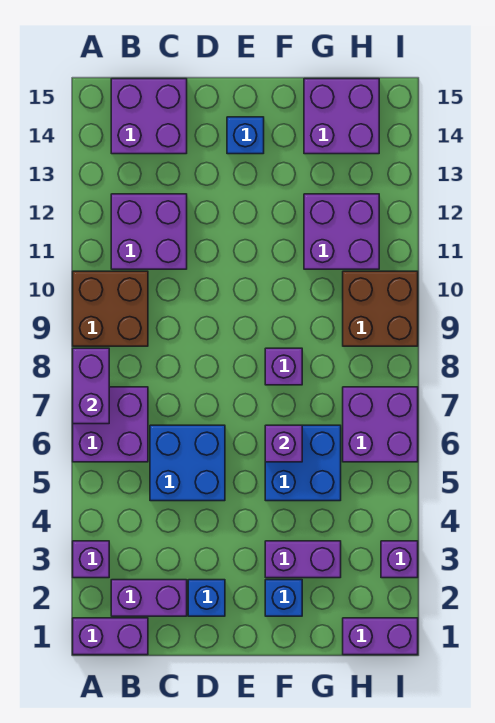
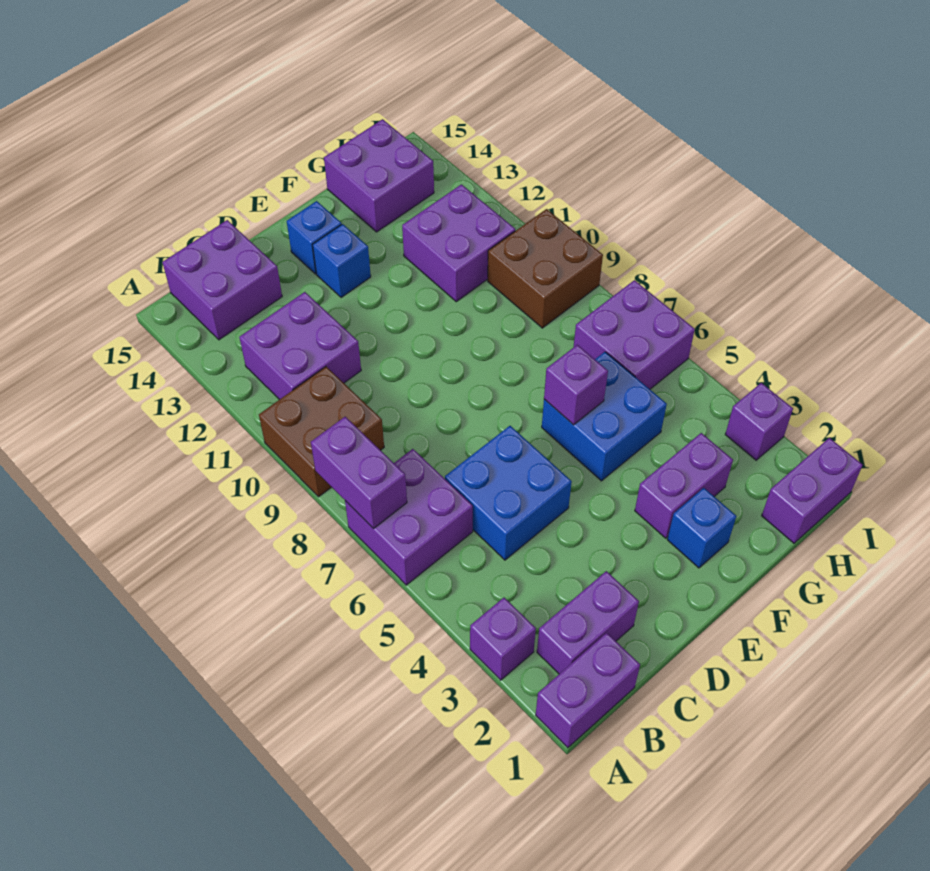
blue 1x1 brick [188,580,225,616] -> blue 1x1 brick moved to [313,224,371,298]
purple 1x1 brick [265,348,302,385] -> none

